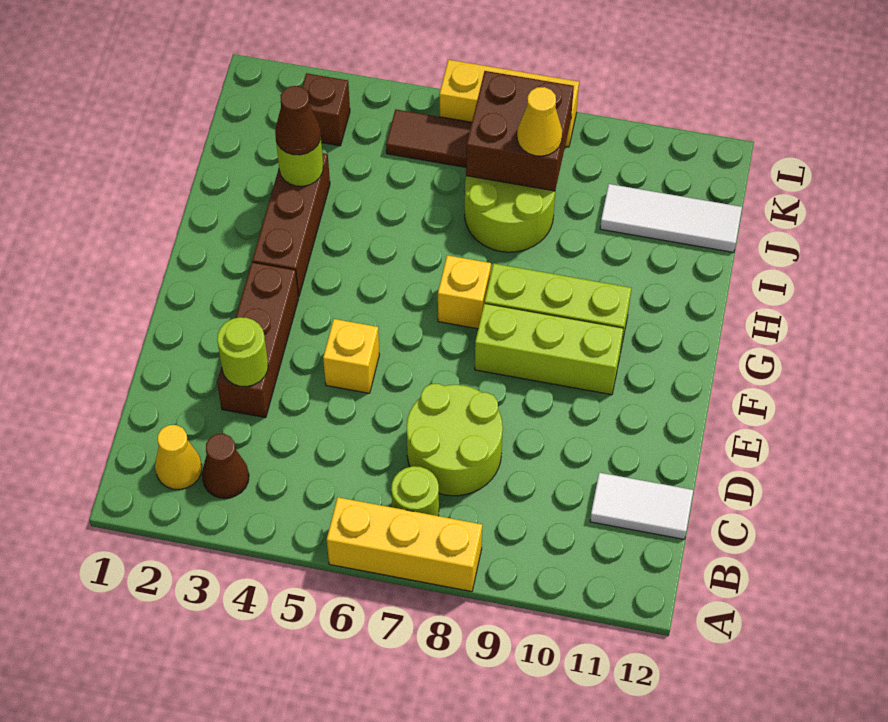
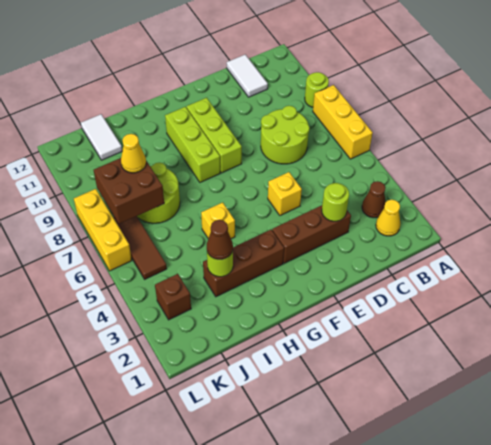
lime 1x1 round brick [391,466,439,516] -> lime 1x1 round brick moved to [305,72,329,107]
yellow 1x1 brick [438,255,491,329] -> yellow 1x1 brick moved to [201,202,235,239]
white 1x3 tile [600,184,742,252] -> white 1x2 tile [81,114,122,160]

